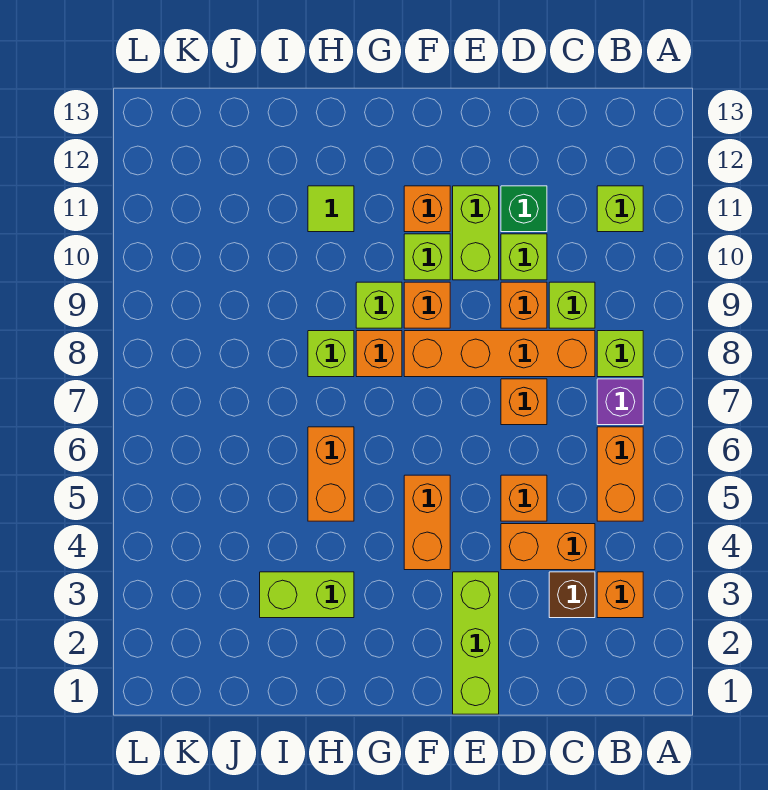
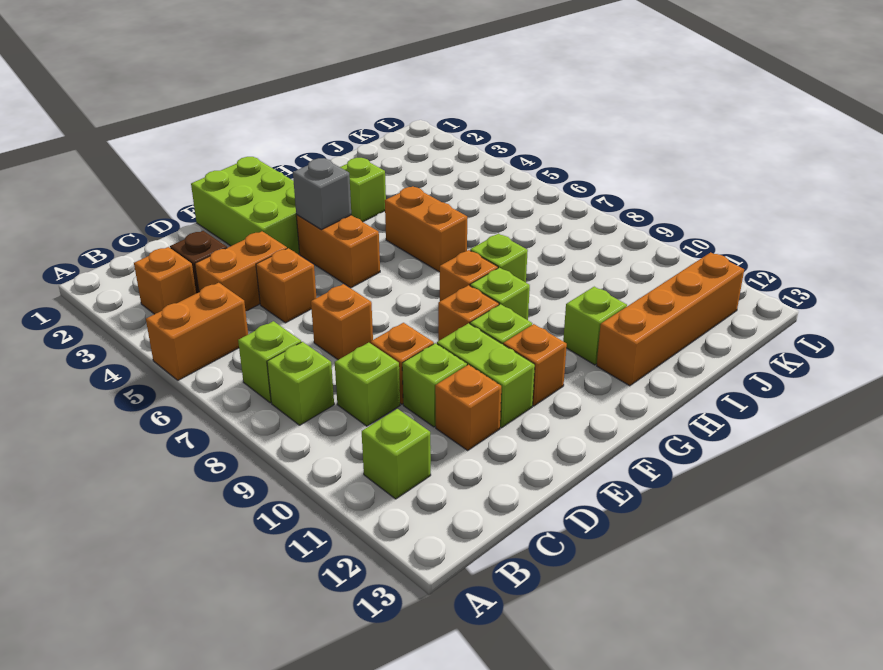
orange 1x2 brick [597,427,643,521] -> orange 1x2 brick turned to [146,283,248,380]
purple 1x1 brick [597,379,643,425] -> lime 1x1 brick [238,321,301,403]
orange 1x4 brick [404,331,595,377] -> orange 1x4 brick moved to [597,252,744,386]
green 1x1 brick [501,186,547,232] -> orange 1x1 brick [435,365,501,450]
lime 1x3 brick [453,572,499,714] -> lime 2x3 brick [191,157,300,254]
none -> grey 1x1 brick [293,158,351,230]
lime 1x2 brick [260,572,354,618] -> lime 1x1 brick [340,158,386,222]
lime 1x1 tile [308,186,354,232] -> lime 1x1 brick [563,287,627,365]

